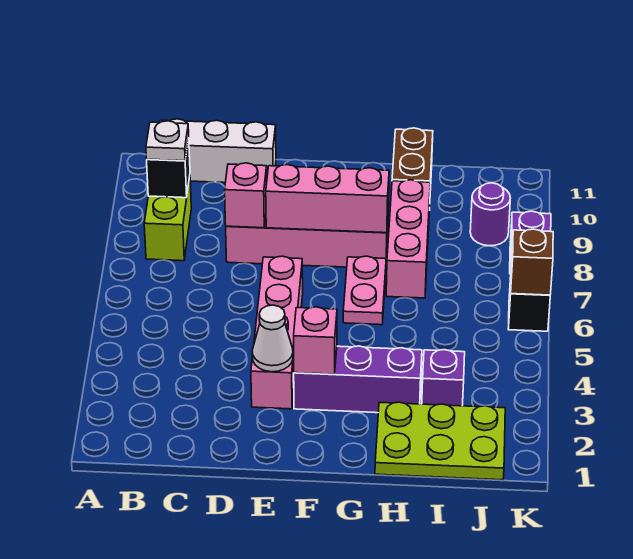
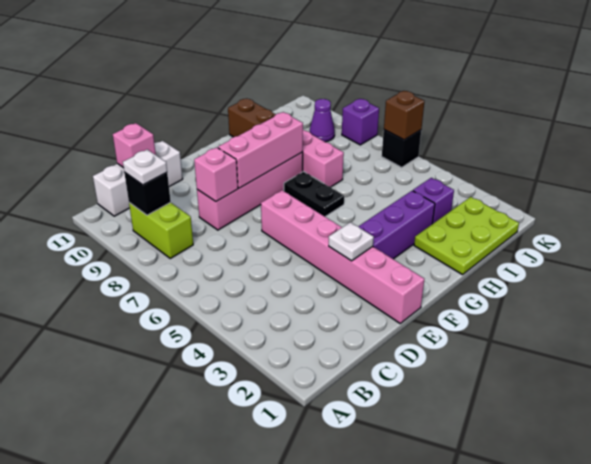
pink 1x4 brick [251,256,303,409] -> pink 1x6 brick [261,190,424,323]
white 1x1 cone [252,305,293,372] -> white 1x1 plate [329,222,374,261]
pink 1x1 brick [294,307,337,374] -> pink 1x1 brick moved to [113,123,156,168]
pink 1x2 plate [343,256,386,325] -> black 1x2 plate [284,172,344,217]
purple 1x1 round brick [470,183,510,246] -> purple 1x1 cone [310,99,335,142]

